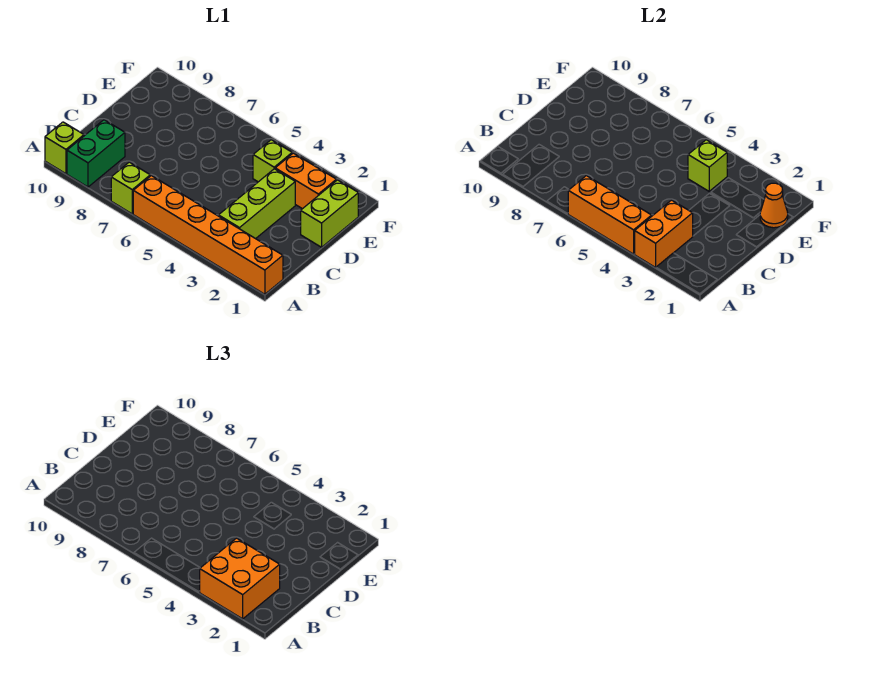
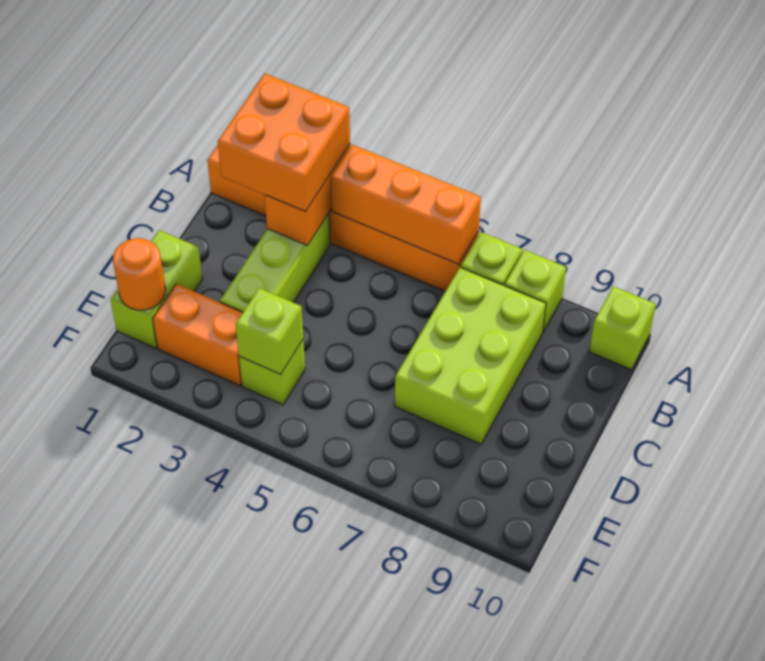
none -> lime 1x1 brick [505,250,566,332]
green 1x2 brick [67,120,125,187] -> none
none -> lime 2x3 brick [395,267,546,444]
orange 1x1 cone [760,183,788,228] -> orange 1x1 round brick [113,238,166,310]

